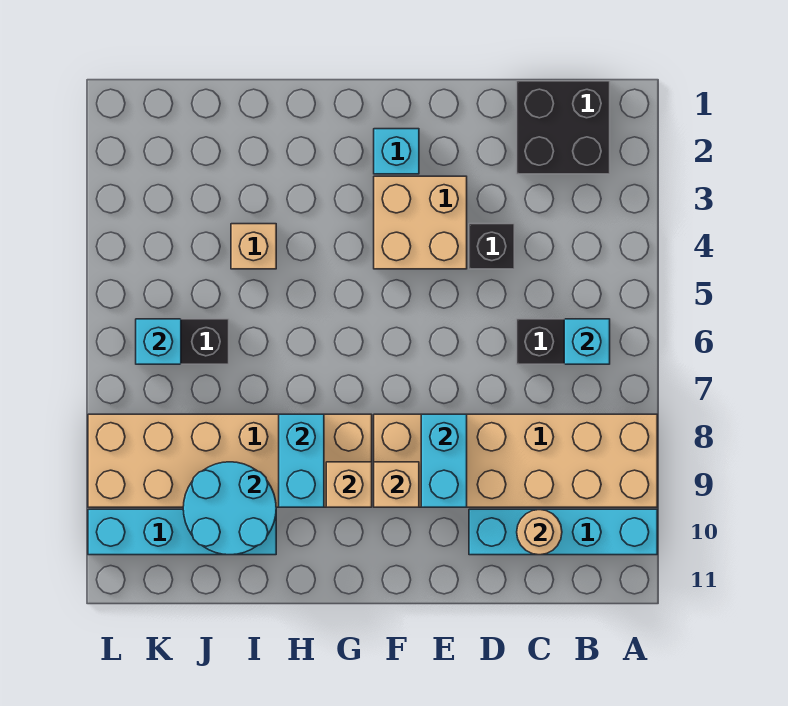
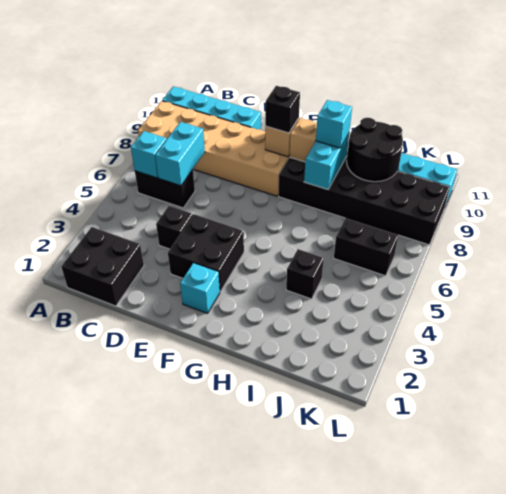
tan 1x1 round brick [517,510,562,555] -> none
tan 2x2 brick [374,176,467,269] -> black 2x2 brick [168,214,244,292]
cyan 1x2 brick [421,414,467,507] -> cyan 1x2 brick moved to [155,122,205,186]
none -> black 1x1 brick [265,86,300,133]
tan 2x6 brick [88,414,372,507] -> black 2x6 brick [279,156,450,245]
tan 1x1 brick [231,224,276,269] -> black 1x1 brick [286,249,324,299]
cyan 2x2 round brick [183,462,276,555] -> black 2x2 round brick [347,118,403,182]
cyan 1x1 brick [136,319,181,364] -> cyan 1x1 brick moved to [316,100,352,148]

